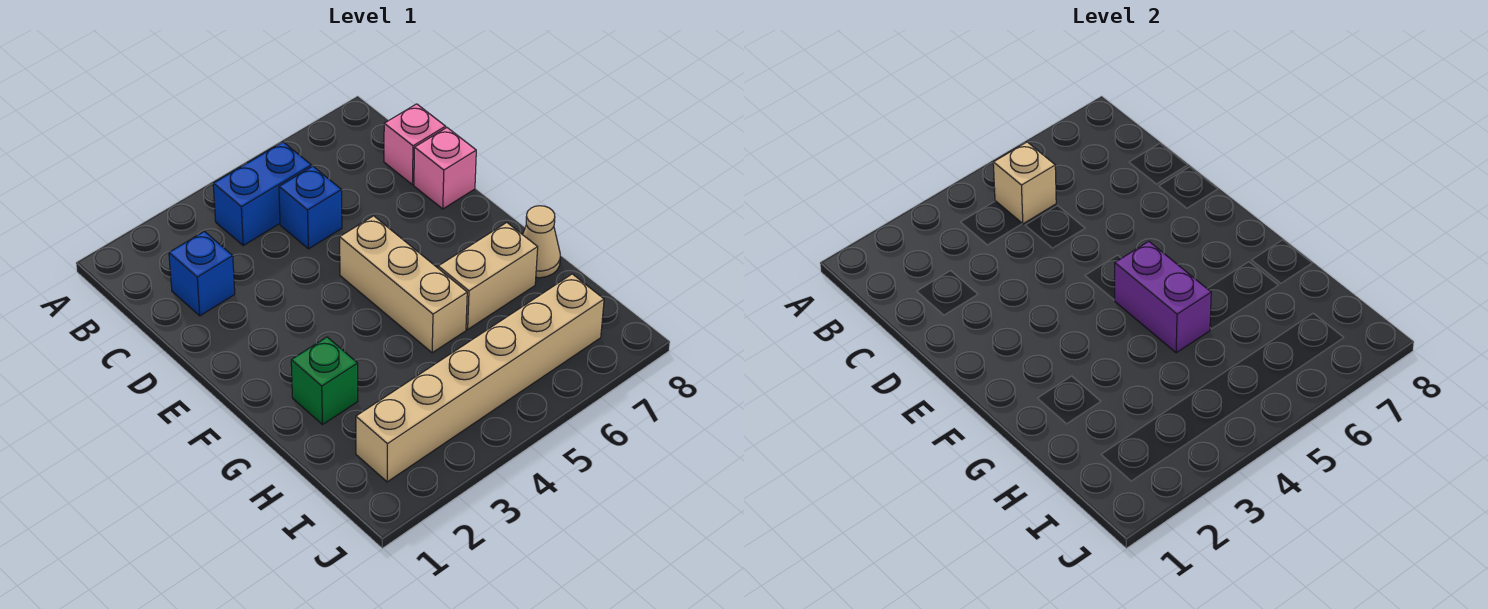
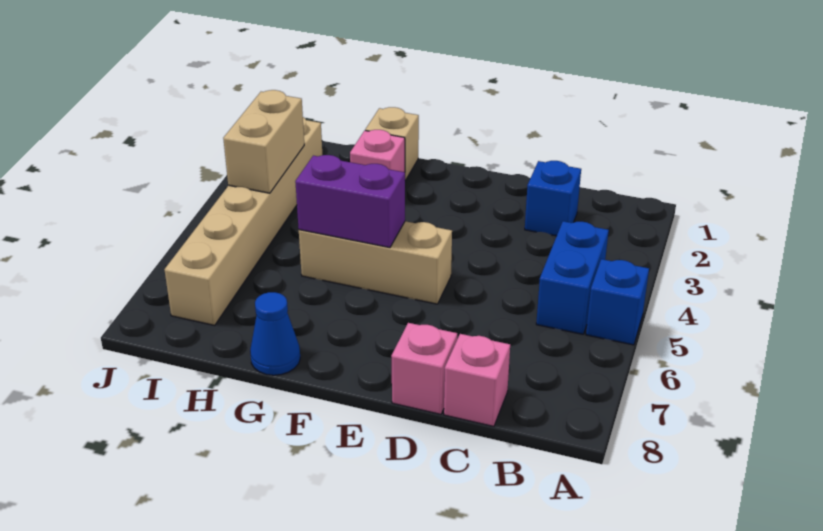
tan 1x1 brick [993,142,1056,224] -> tan 1x1 brick moved to [365,107,419,180]
blue 1x1 brick [279,166,342,249] -> blue 1x1 brick moved to [586,259,649,345]
green 1x1 brick [291,337,358,425] -> pink 1x1 brick [350,130,405,172]
tan 1x2 brick [438,223,538,329] -> tan 1x2 brick moved to [223,90,304,193]
tan 1x1 cone [523,206,560,278] -> blue 1x1 cone [250,292,300,375]

